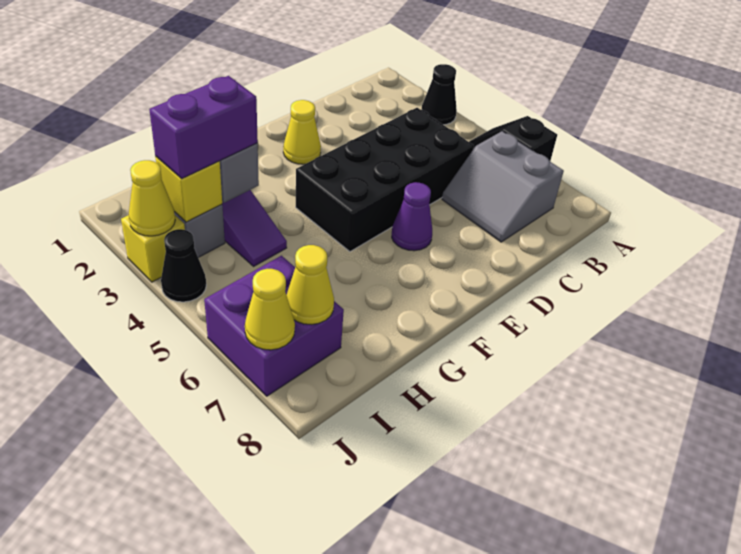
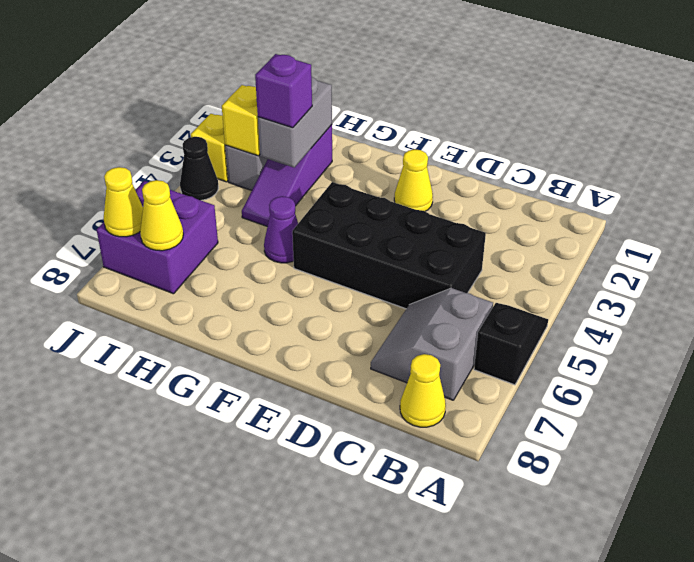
black 1x1 cone [422,64,457,125] -> none
purple 1x1 cone [392,182,432,251] -> purple 1x1 cone moved to [264,196,298,263]
purple 1x2 brick [149,76,258,178] -> purple 1x1 brick [255,54,312,128]
yellow 1x1 cone [129,160,175,236] -> yellow 1x1 cone moved to [400,354,446,427]

